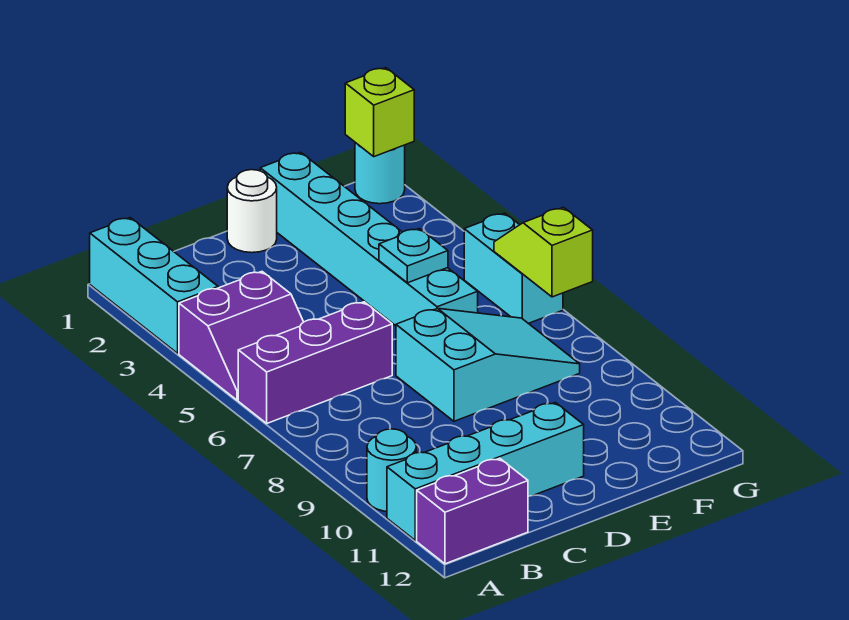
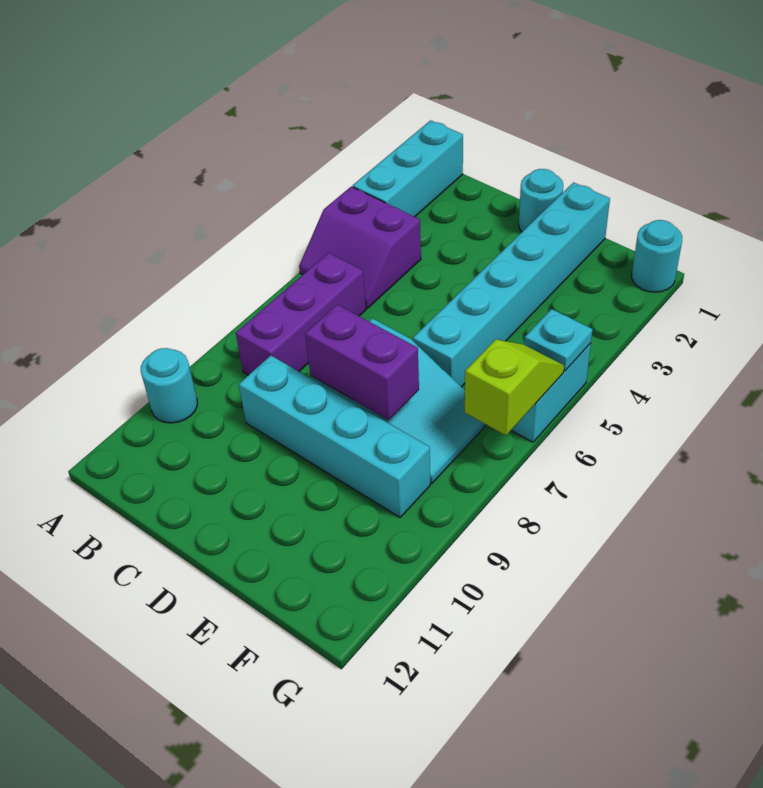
purple 1x3 brick [238,302,392,423] -> purple 1x3 brick turned to [236,253,366,375]
cyan 1x4 brick [387,402,584,540] -> cyan 1x4 brick moved to [239,356,430,517]
purple 1x2 brick [417,458,528,564] -> purple 1x2 brick moved to [305,305,419,420]
white 1x1 round brick [227,170,277,253] -> cyan 1x1 round brick [519,169,563,232]
cyan 1x1 plate [379,229,448,283] -> cyan 1x1 plate moved to [524,309,593,371]
lime 1x1 brick [345,68,414,157] -> none

